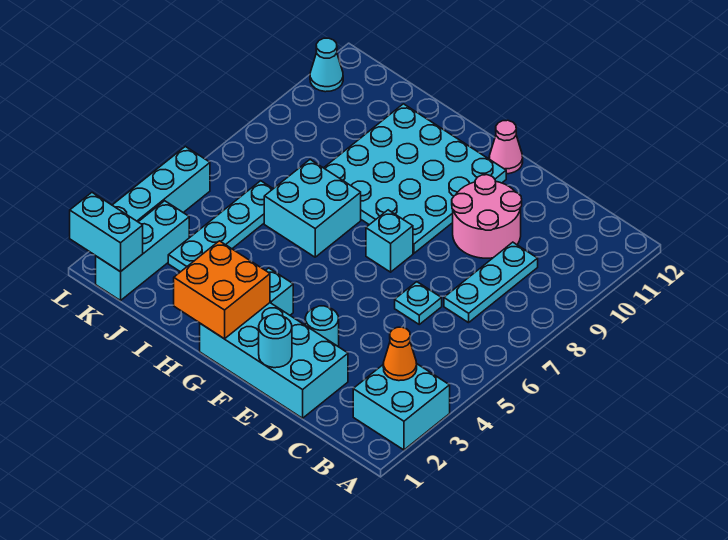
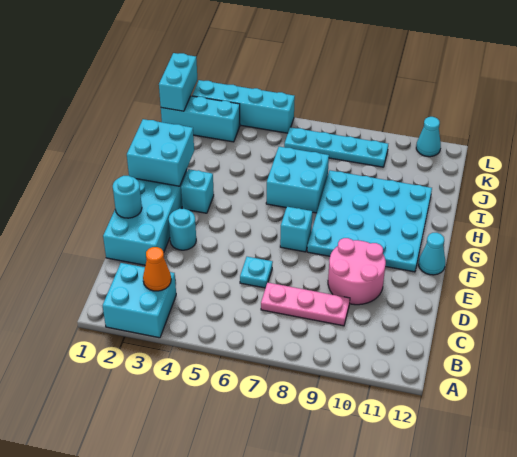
cyan 1x3 plate [444,242,538,323] -> pink 1x3 plate [261,282,350,326]
pink 1x1 cone [489,120,523,174] -> cyan 1x1 cone [419,233,445,275]
orange 2x2 brick [174,241,270,339] -> cyan 2x2 brick [127,119,194,186]
cyan 1x4 plate [168,181,273,272] -> cyan 1x4 plate moved to [284,127,388,167]

